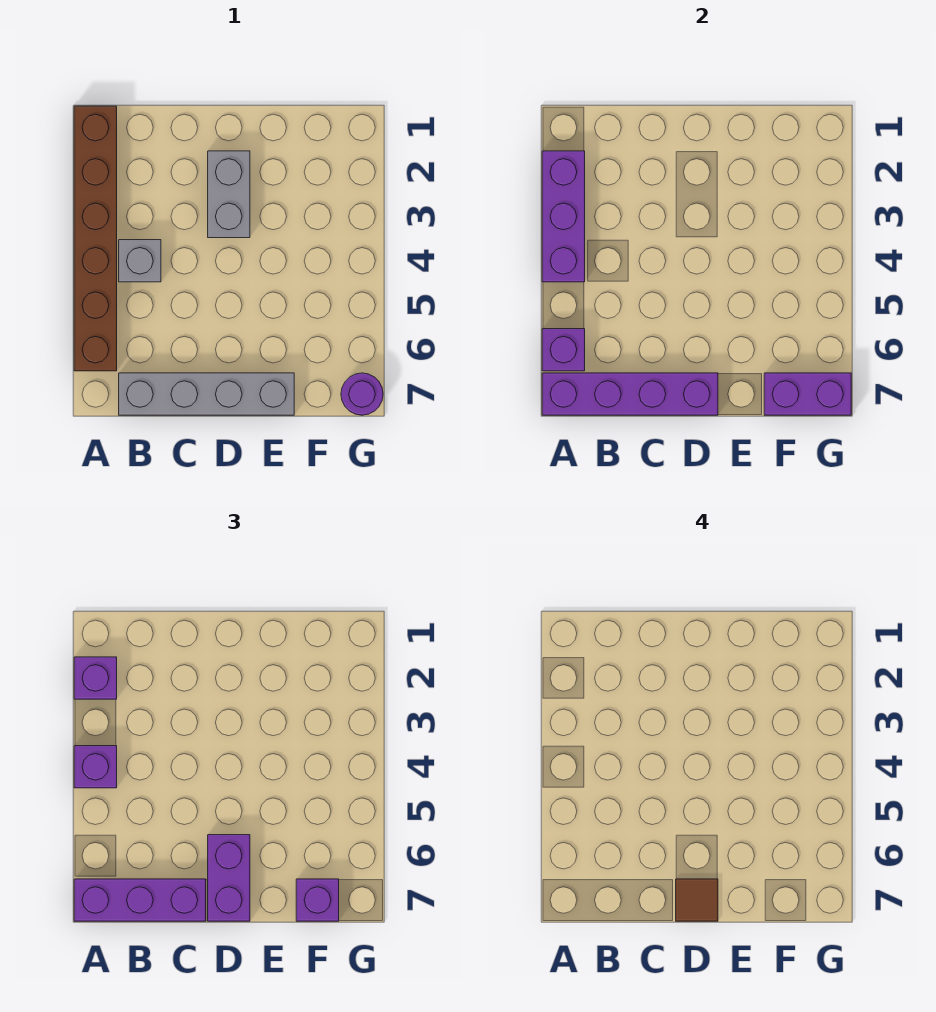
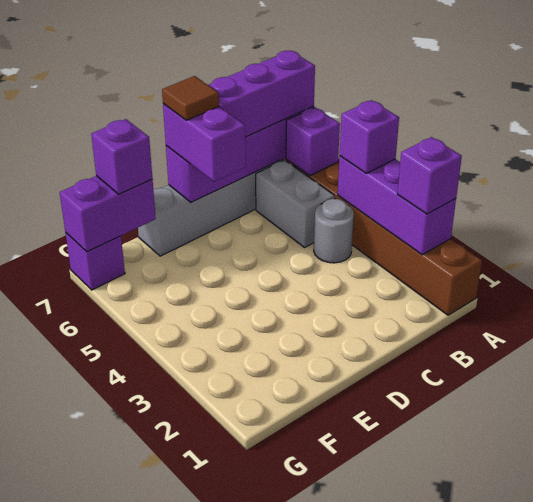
grey 1x1 brick [119,240,161,282] -> grey 1x1 round brick [314,199,354,263]
grey 1x2 brick [208,151,250,238] -> grey 1x2 brick moved to [256,160,335,247]
purple 1x1 round brick [341,373,383,415] -> purple 1x1 brick [66,233,125,290]

